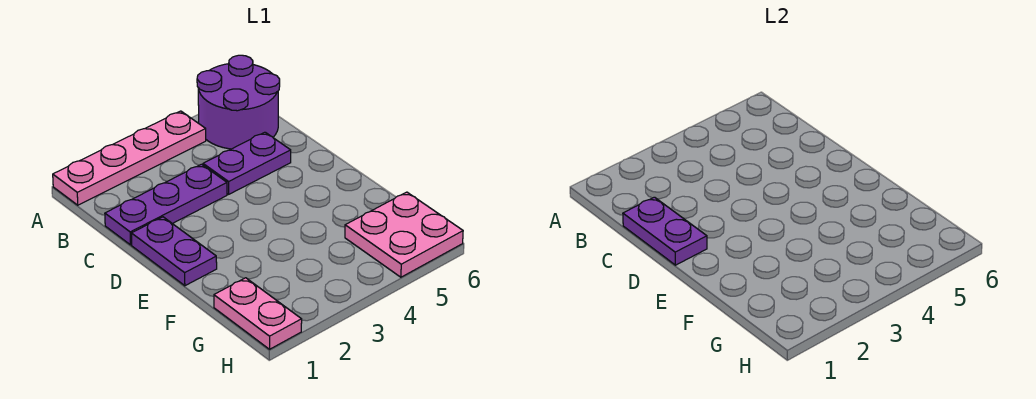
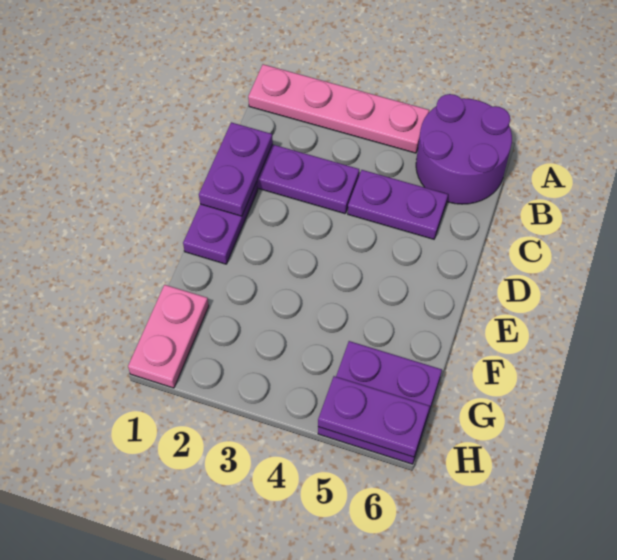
pink 2x2 plate [345,192,463,277] -> purple 2x2 plate [318,341,442,464]
none -> purple 1x2 plate [318,376,430,457]

